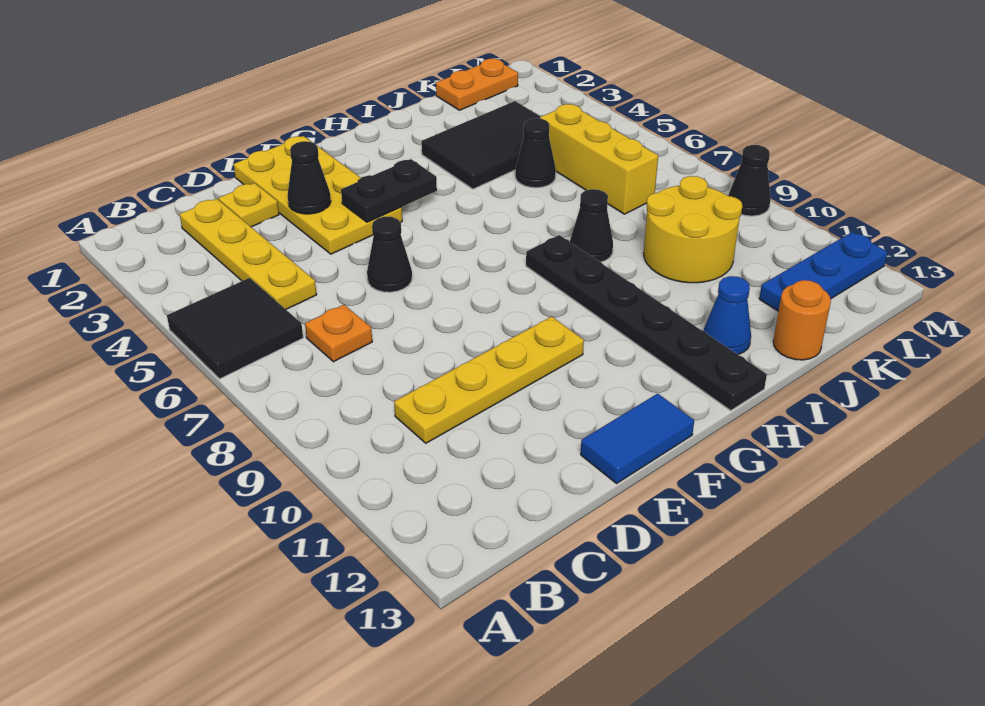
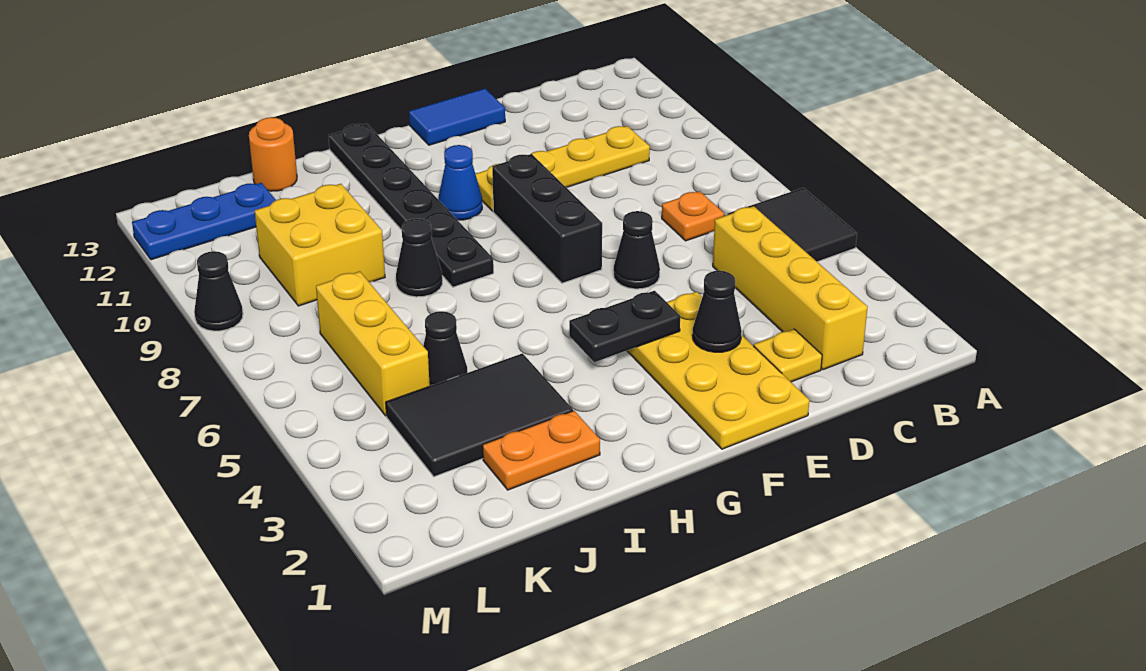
yellow 1x4 plate [180,199,317,309] -> yellow 1x4 brick [713,206,868,370]
none -> black 1x3 brick [492,154,602,283]
blue 1x1 cone [704,276,751,355] -> blue 1x1 cone moved to [438,145,482,220]
yellow 2x2 round brick [643,176,742,283] -> yellow 2x2 brick [255,184,385,306]
orange 1x2 plate [436,59,518,110] -> orange 1x2 plate moved to [483,411,600,490]

